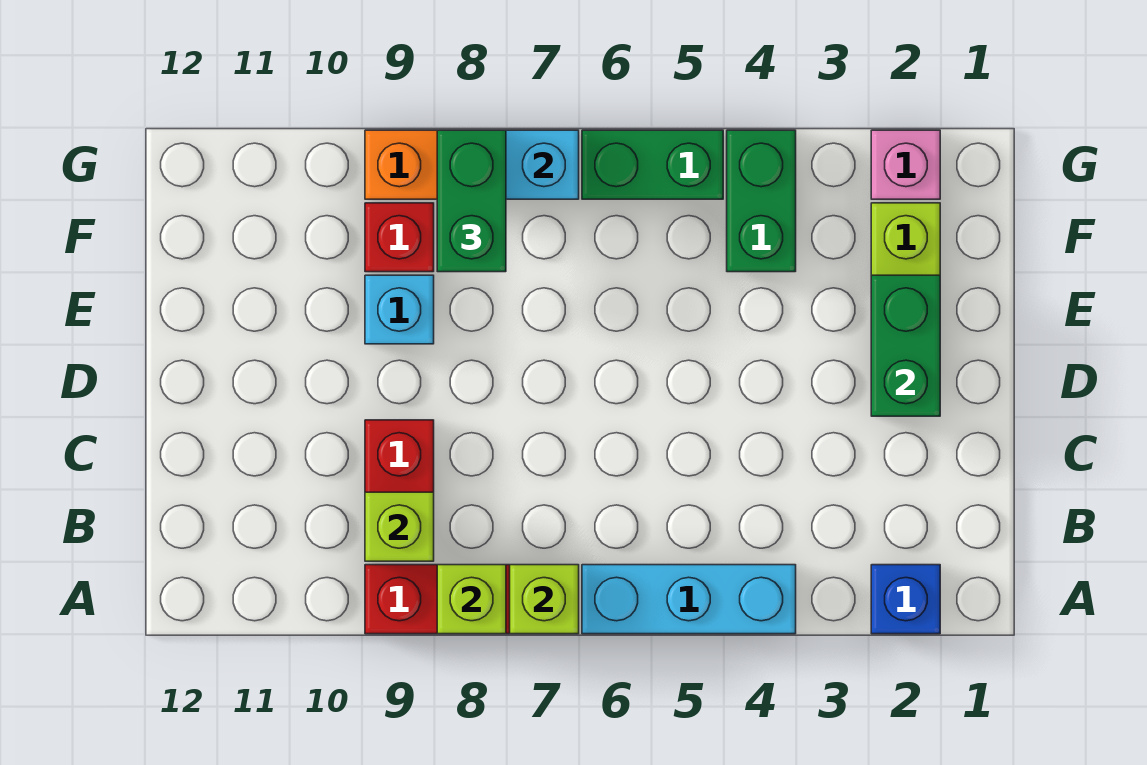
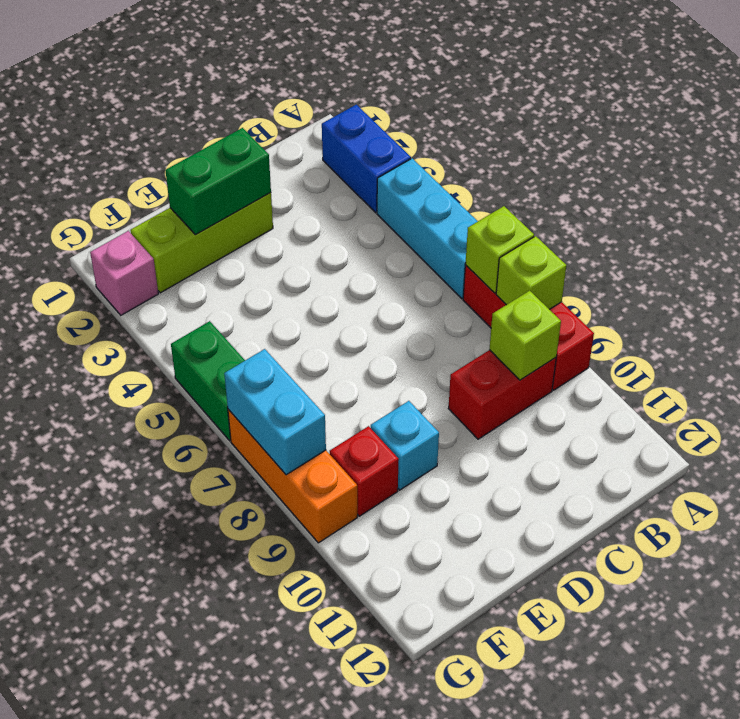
blue 1x1 brick [871,565,940,634] -> blue 1x2 brick [322,105,411,213]
green 1x2 brick [727,130,796,272] -> none
green 1x2 brick [437,130,506,272] -> none

